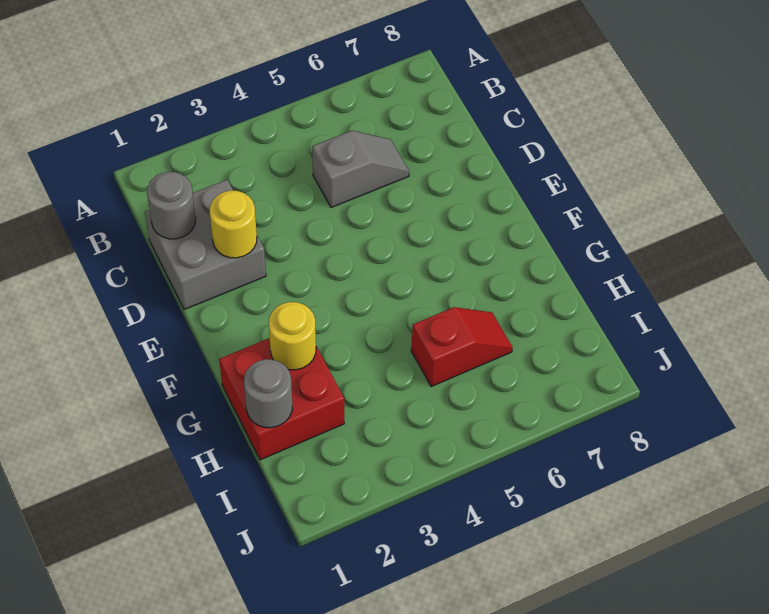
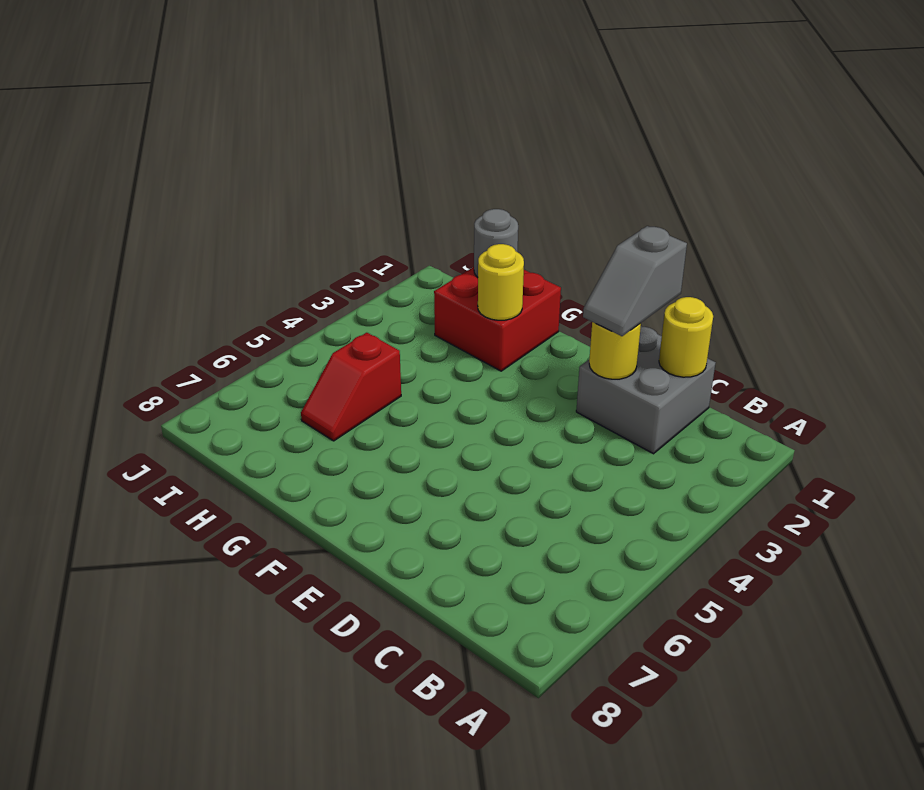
grey 1x1 round brick [147,172,196,239] -> yellow 1x1 round brick [659,297,713,377]
grey 1x2 slope [312,130,409,208] -> grey 1x2 slope moved to [583,226,687,336]

